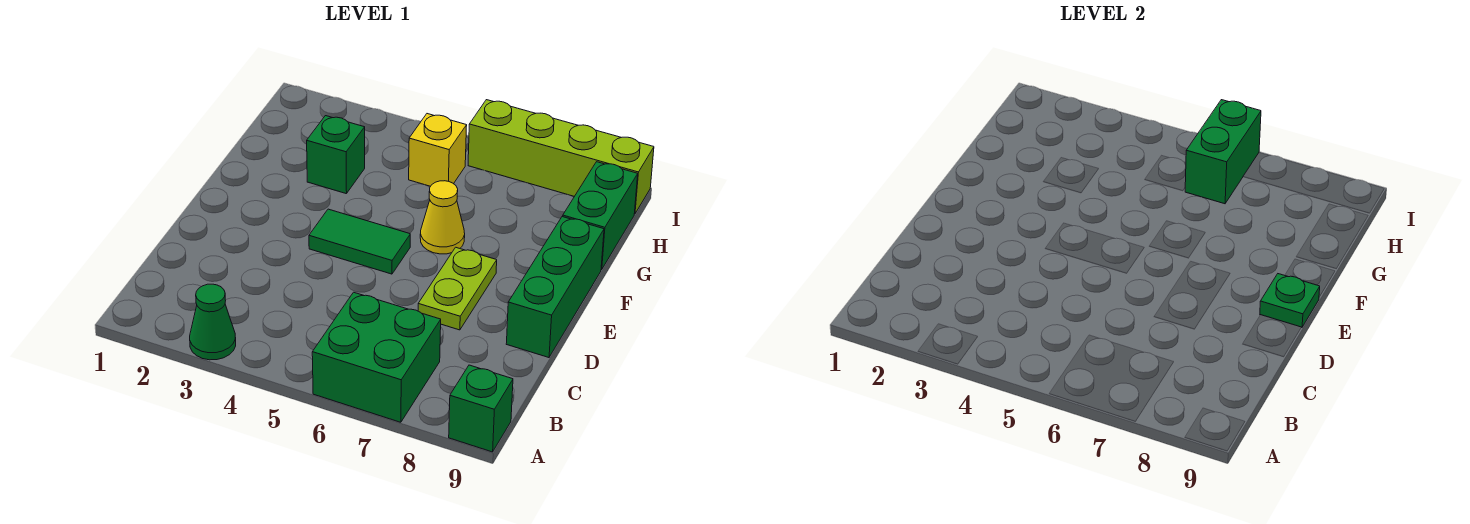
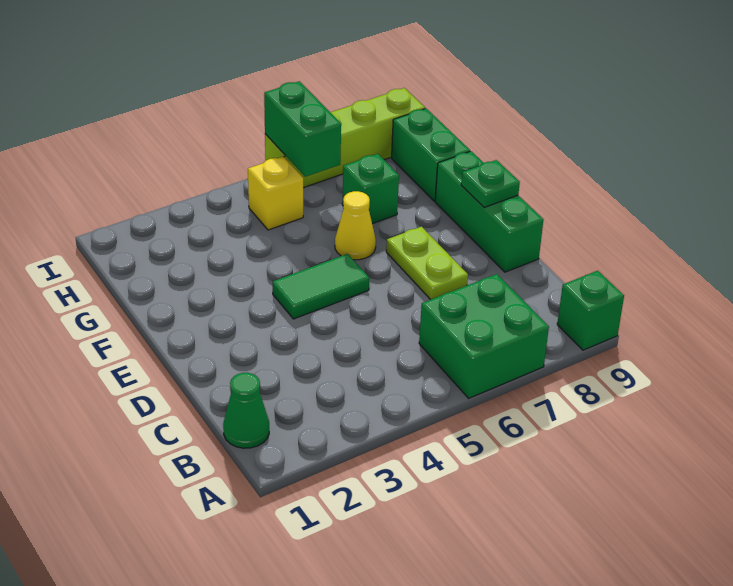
green 1x1 cone [190,284,236,360] -> green 1x1 cone moved to [223,373,269,448]
green 1x1 brick [307,116,365,194] -> green 1x1 brick moved to [342,154,399,224]

